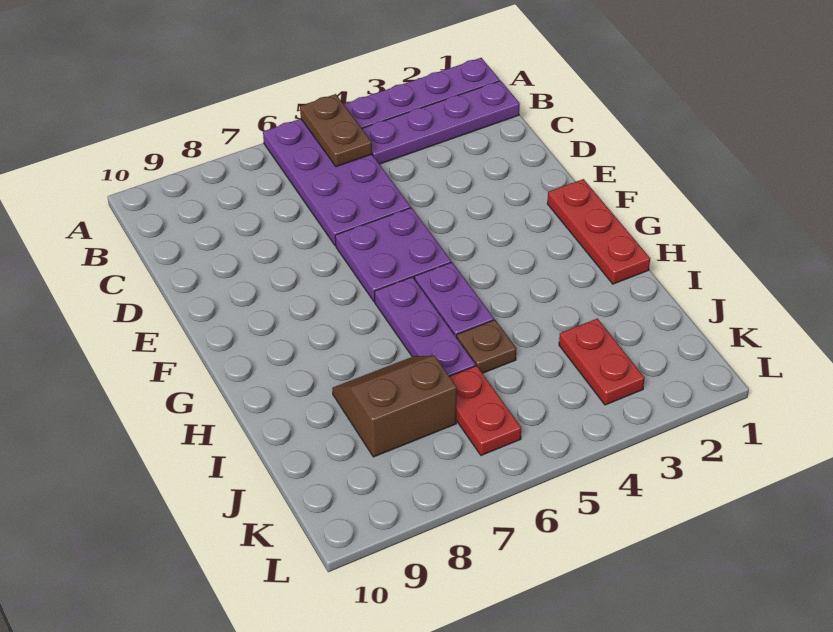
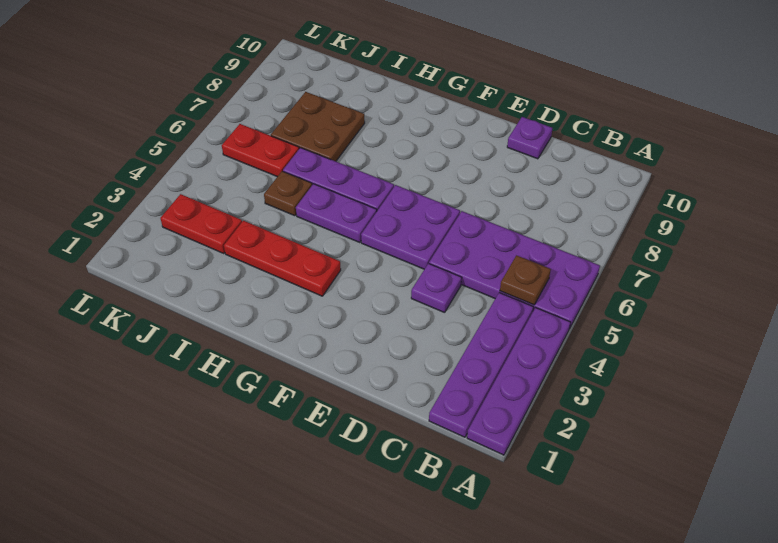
brown 1x2 plate [300,94,372,167] -> brown 1x1 plate [500,255,551,305]
none -> purple 1x1 plate [411,264,462,313]
none -> purple 1x1 plate [507,117,552,159]
red 1x3 plate [547,179,650,284] -> red 1x3 plate moved to [224,221,341,296]
brown 2x2 slope [332,356,457,457] -> brown 2x2 plate [271,92,365,161]

